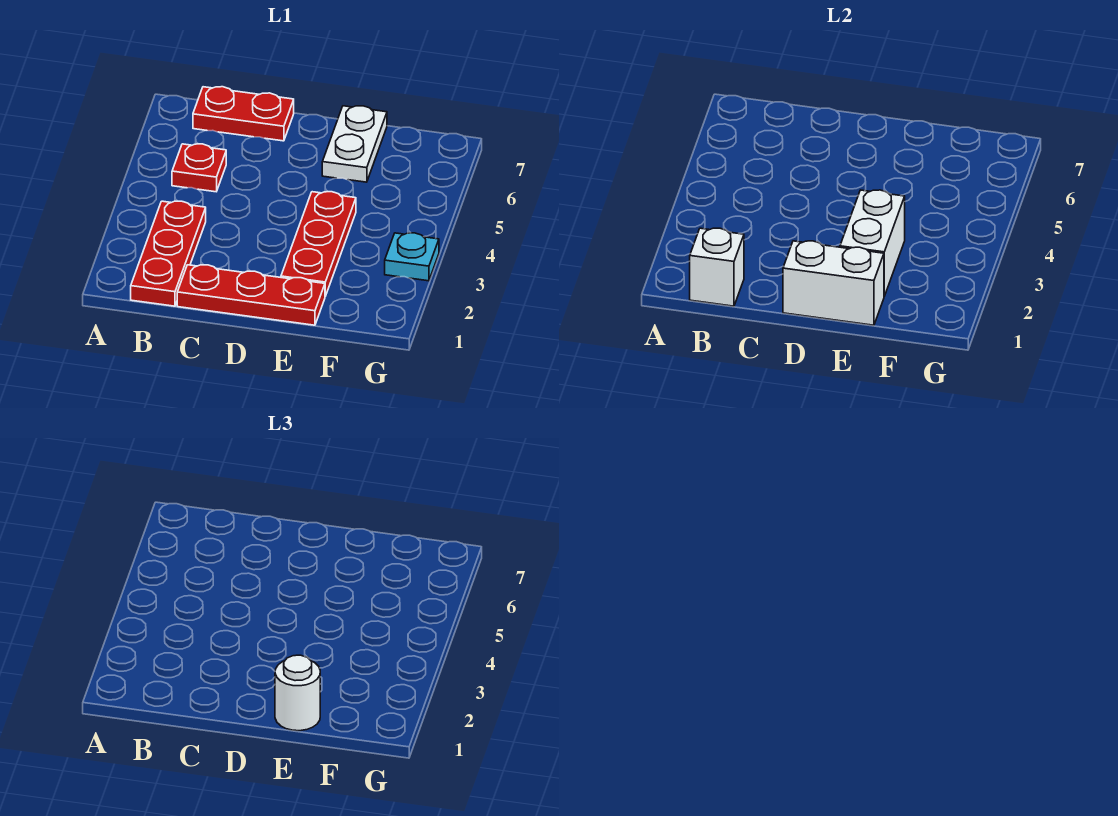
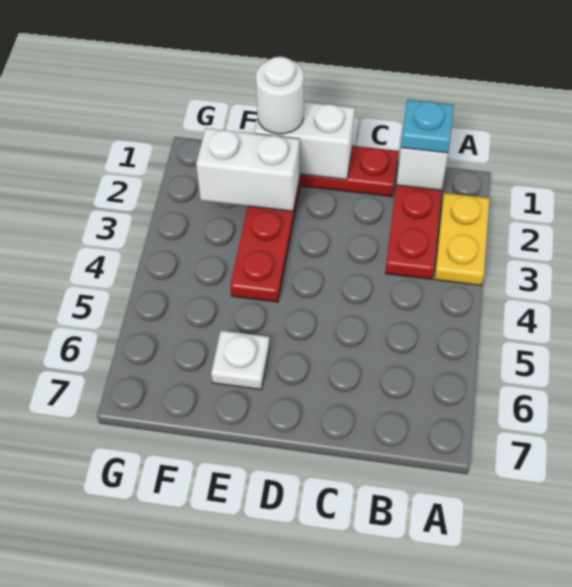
none -> yellow 1x2 plate [434,193,490,285]
red 1x1 plate [172,144,226,192] -> none
red 1x2 plate [193,87,294,141] -> none
white 1x2 brick [840,190,905,296] -> white 1x2 brick turned to [196,128,300,211]
white 1x2 plate [322,106,387,182] -> white 1x1 plate [211,331,270,389]
cyan 1x1 plate [385,233,439,281] -> cyan 1x1 plate moved to [401,100,454,153]

